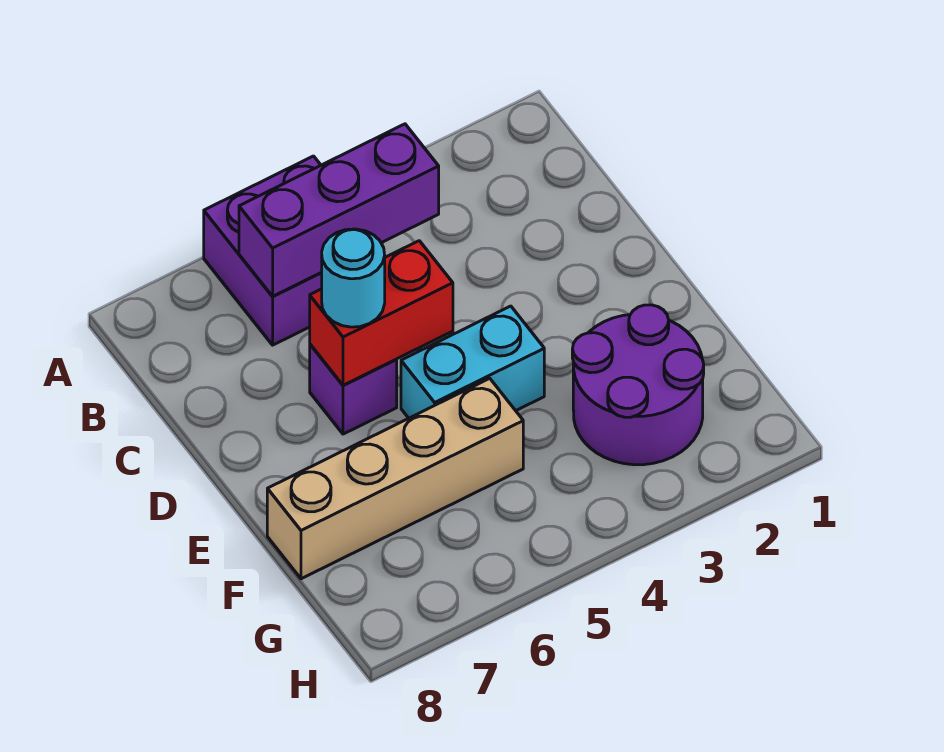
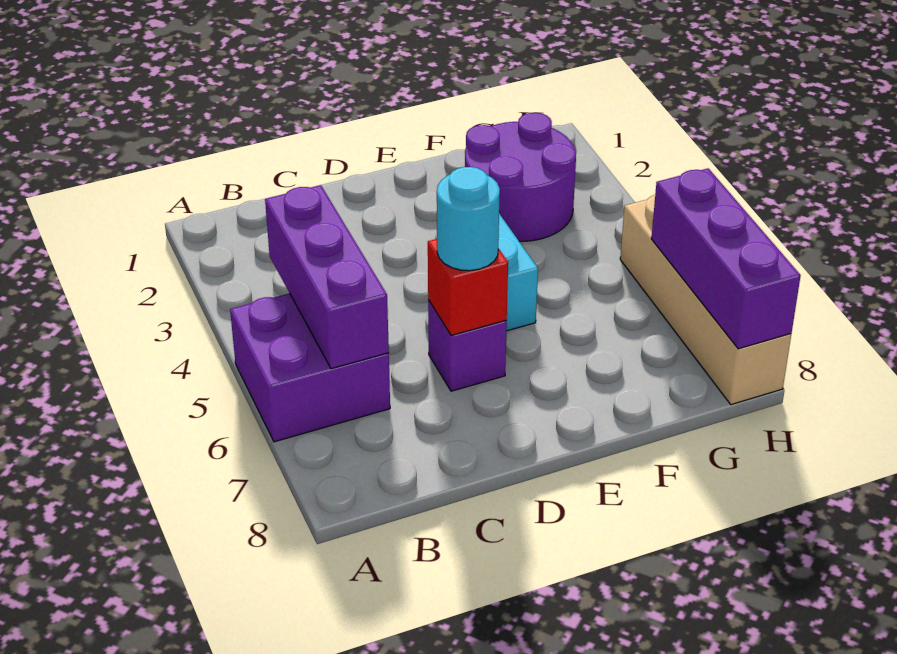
red 1x2 brick [310,241,453,385] -> red 1x1 brick [428,239,508,336]
tan 1x4 brick [267,378,523,579] -> tan 1x4 brick moved to [620,195,791,405]
none -> purple 1x3 brick [651,168,801,349]

